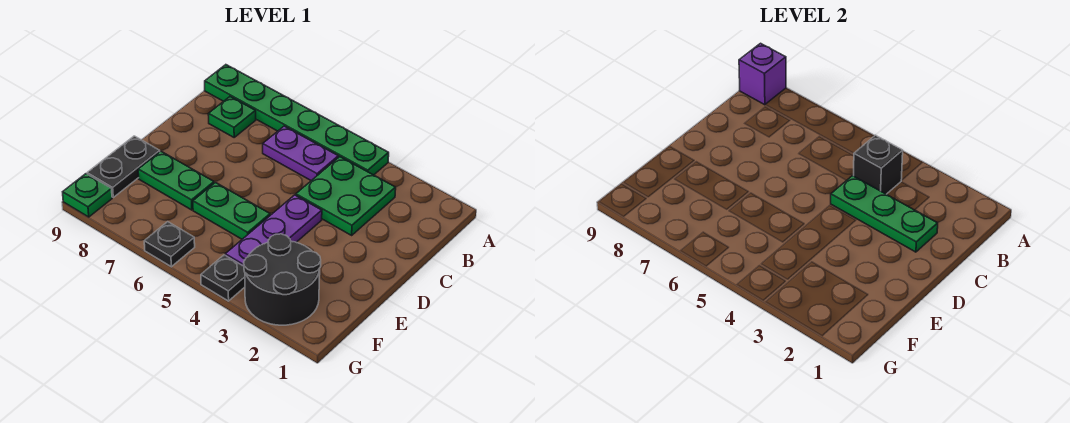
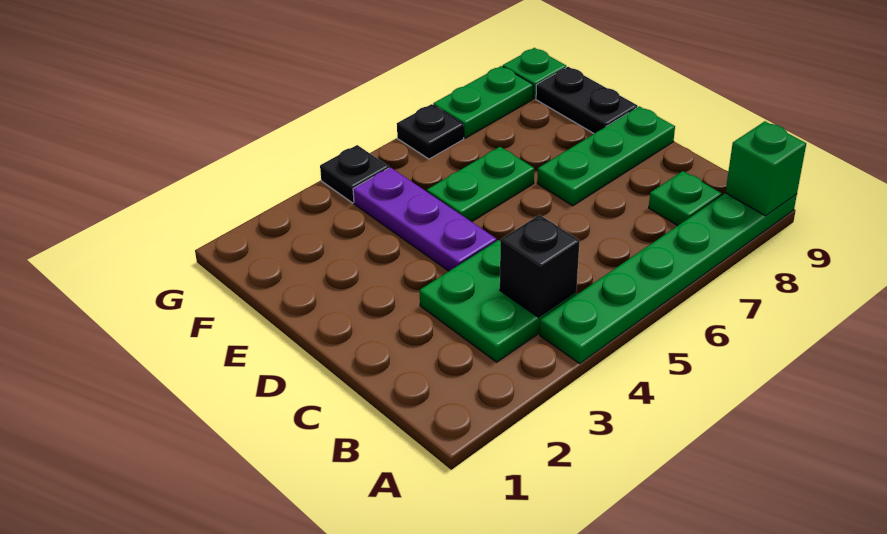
purple 1x1 brick [739,43,786,105] -> green 1x1 brick [725,121,806,216]
purple 1x2 plate [263,126,338,181] -> none
green 1x3 plate [831,176,938,252] -> green 1x3 plate moved to [537,106,675,206]
green 1x2 plate [138,151,214,210] -> green 1x2 plate moved to [433,66,533,138]
black 2x2 round brick [244,234,321,325] -> none

